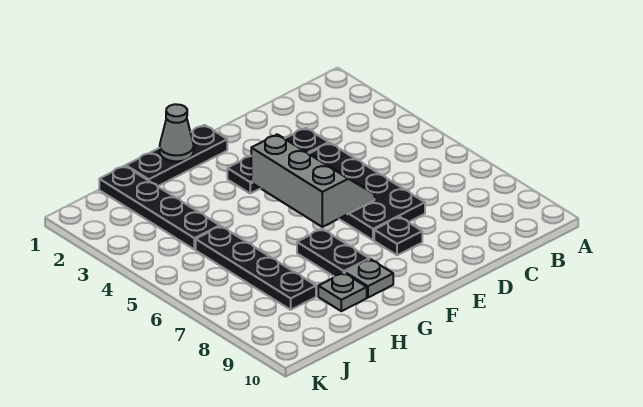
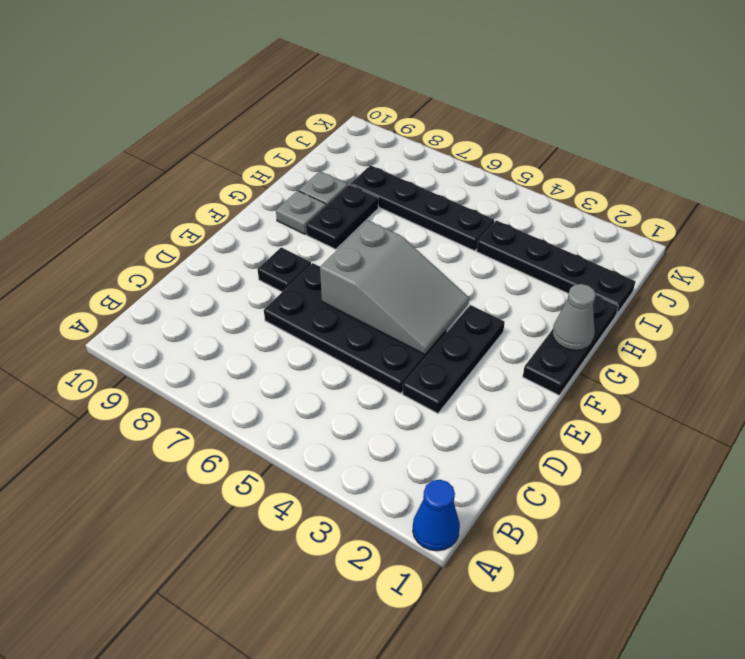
none -> blue 1x1 cone [413,480,460,551]
grey 2x3 slope [251,134,374,227] -> grey 2x3 slope turned to [320,220,469,354]
black 1x2 plate [297,229,369,276] -> black 1x2 plate turned to [306,185,378,249]

